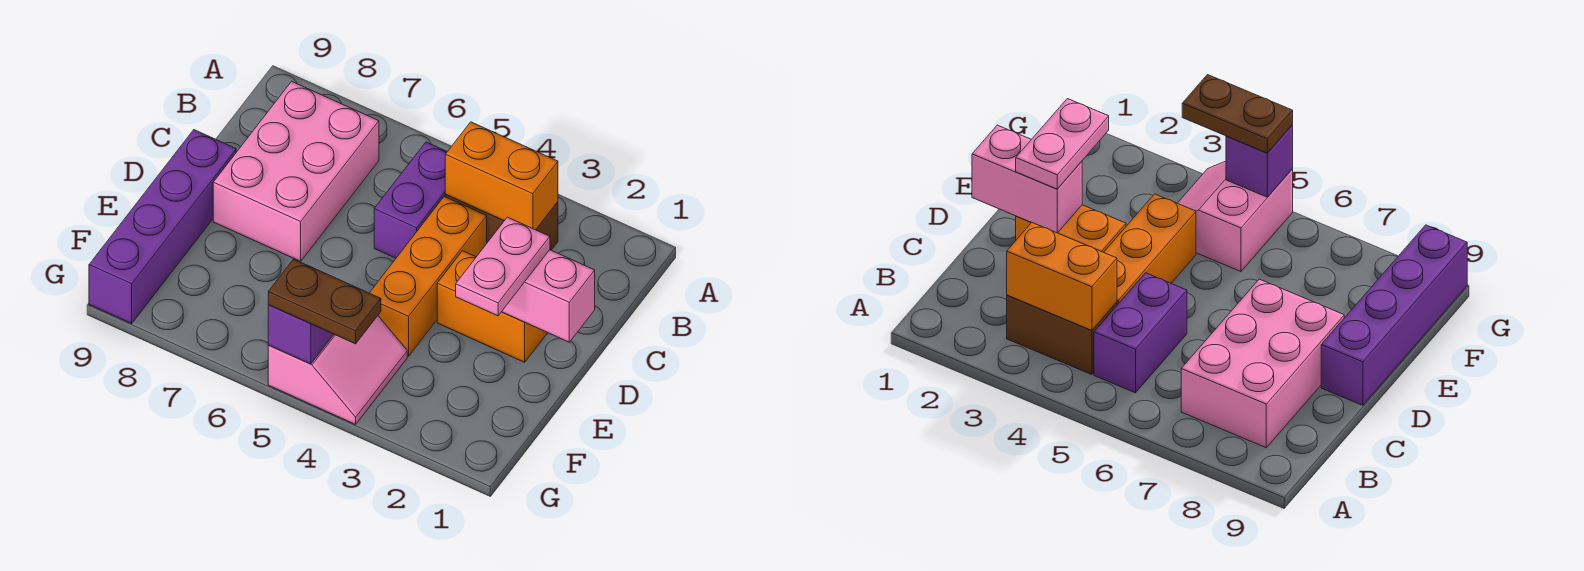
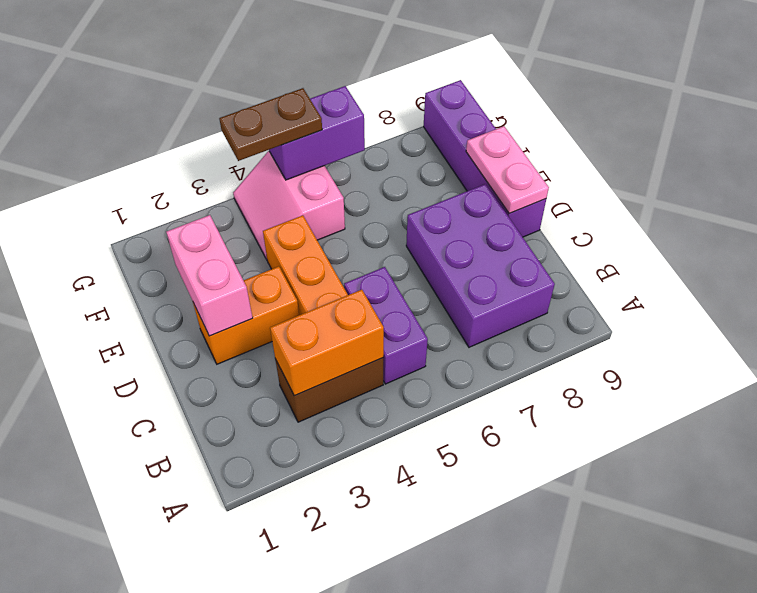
pink 2x3 brick [213,81,379,261] -> purple 2x3 brick [406,184,555,347]
pink 1x2 brick [502,250,595,342] -> pink 1x2 brick turned to [166,215,253,336]
pink 1x2 plate [456,217,550,316] -> pink 1x2 plate moved to [466,126,549,214]
purple 1x1 brick [268,305,334,364] -> purple 1x2 brick [269,86,365,180]

